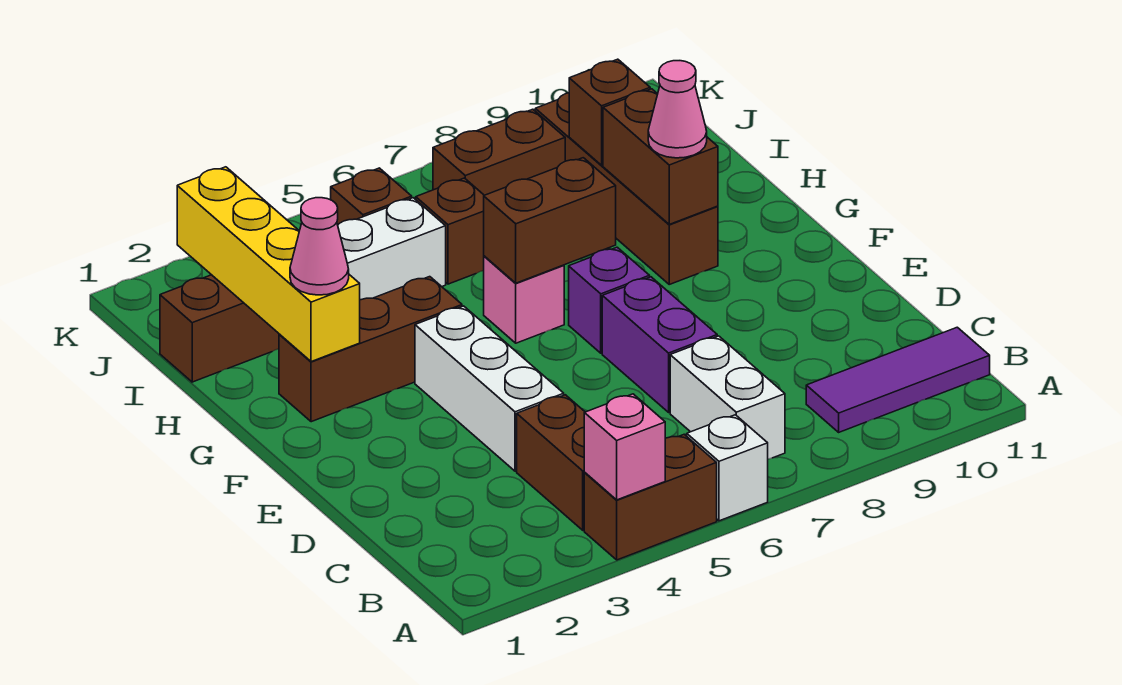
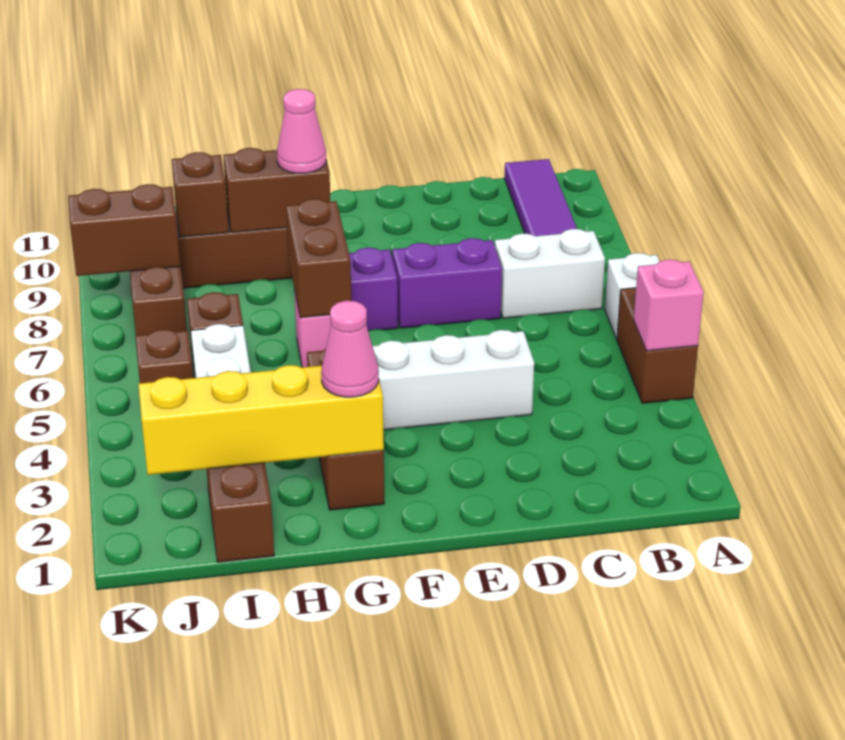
brown 1x2 brick [517,395,585,530] -> brown 1x2 brick moved to [68,184,180,276]

